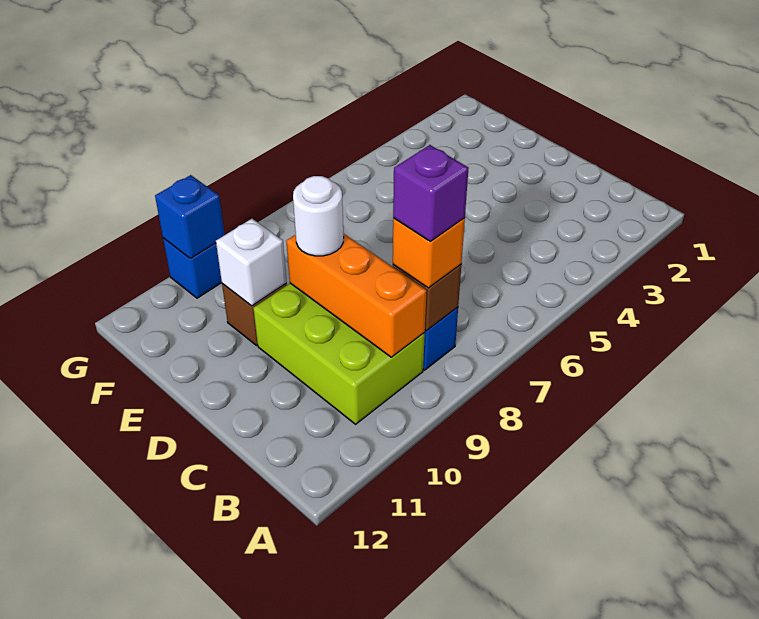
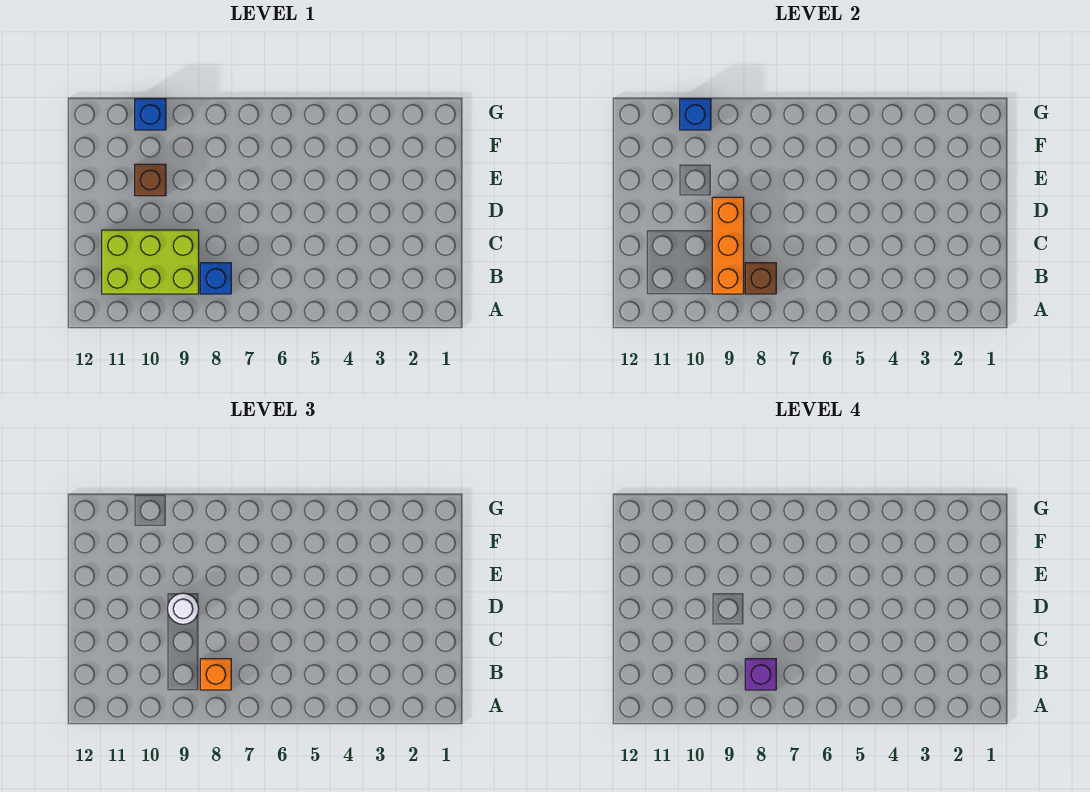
lime 2x3 brick [253,283,425,424] -> lime 2x3 brick turned to [102,230,199,294]
white 1x1 brick [216,219,287,306] -> none

